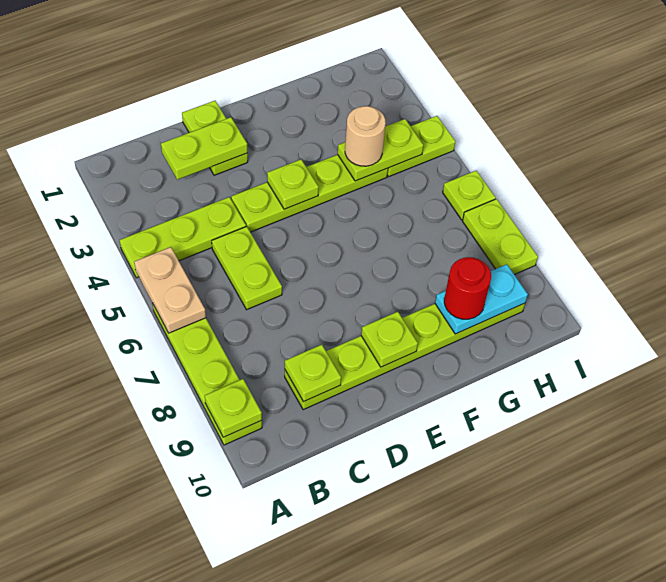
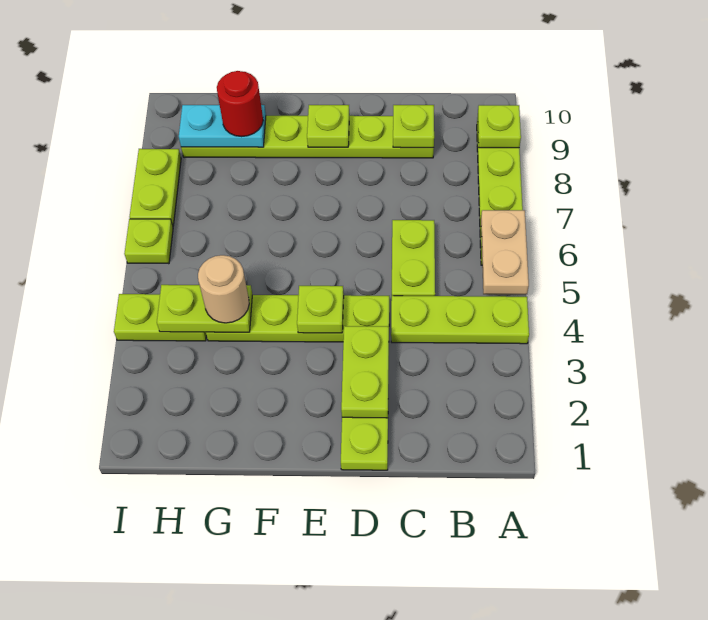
lime 1x2 plate [161,117,247,180] -> lime 1x2 plate turned to [341,326,389,418]

